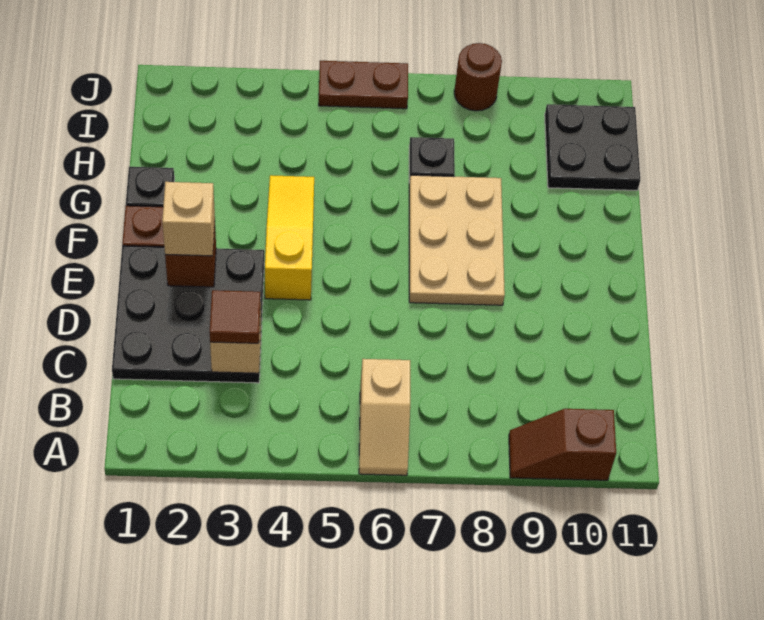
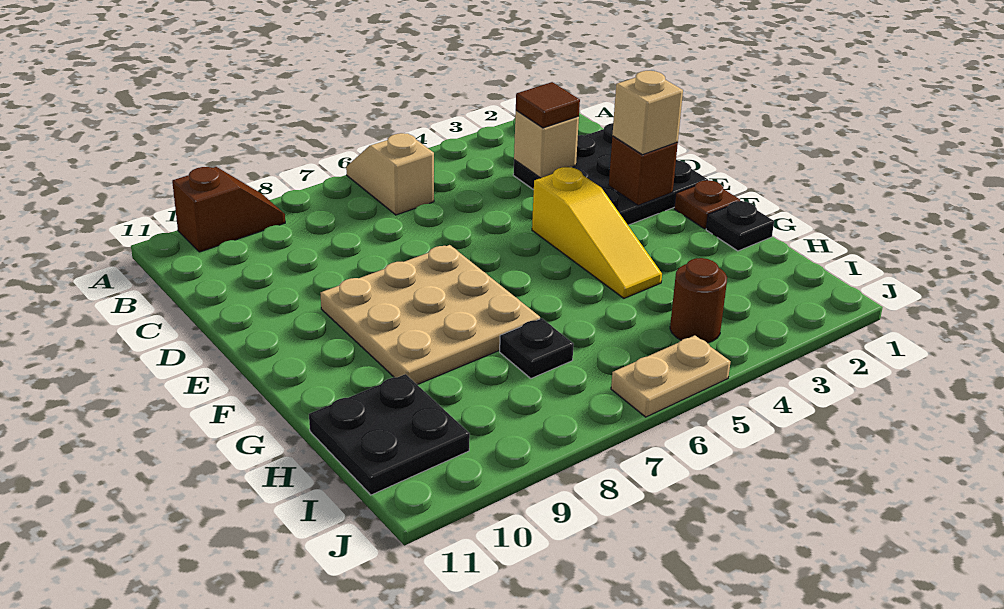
tan 2x3 plate [409,175,505,305] -> tan 3x3 plate [320,245,540,385]
brown 1x2 plate [319,61,408,109] -> tan 1x2 plate [611,335,730,417]
brown 1x1 round brick [454,43,502,111] -> brown 1x1 round brick moved to [670,258,727,343]

